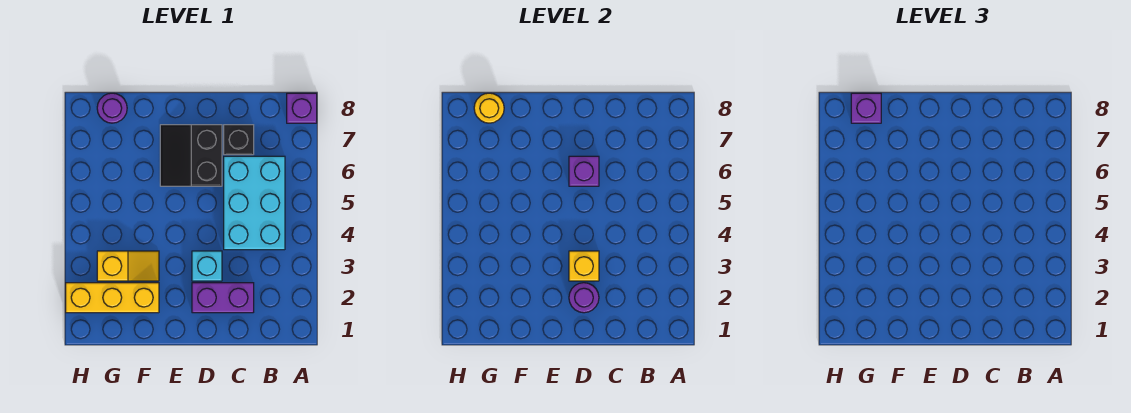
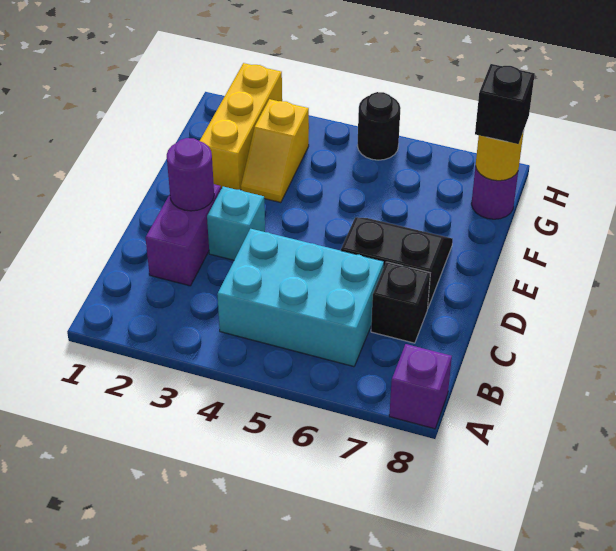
yellow 1x1 brick [569,251,599,281] -> none
purple 1x1 brick [569,156,599,186] -> none
purple 1x1 brick [851,93,881,123] -> black 1x1 brick [475,64,535,144]
none -> black 1x1 round brick [357,92,400,160]

